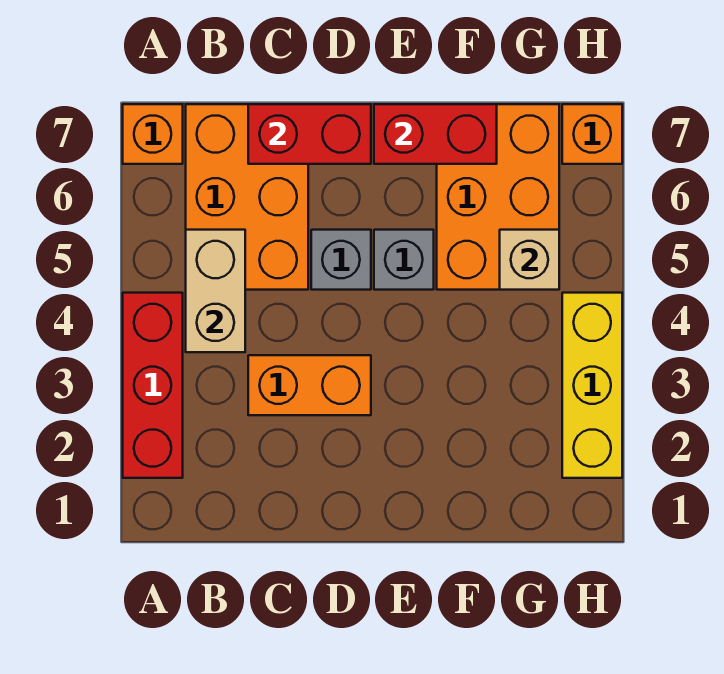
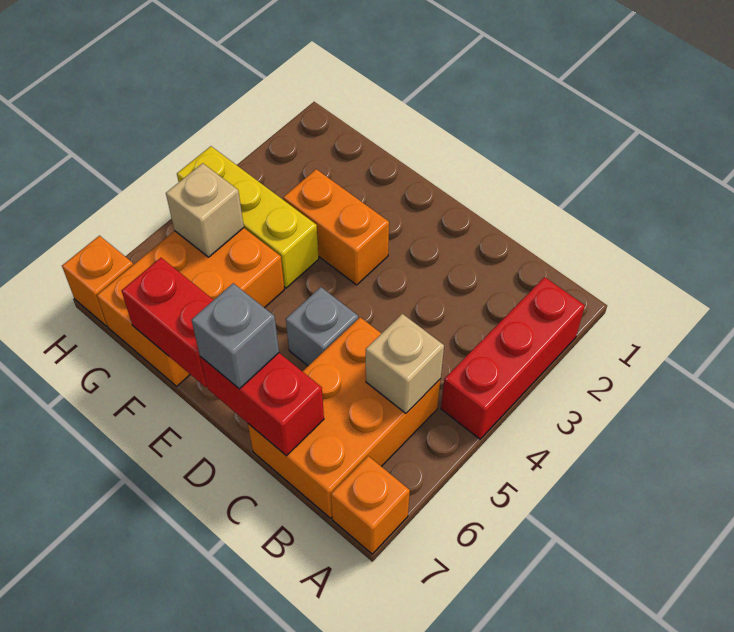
tan 1x2 brick [186,230,245,352] -> tan 1x1 brick [366,314,444,413]
orange 1x2 brick [248,355,371,415] -> orange 1x2 brick moved to [283,169,389,285]
grey 1x1 brick [374,230,434,290] -> grey 1x1 brick moved to [192,283,279,389]
yellow 1x3 brick [562,293,622,478] -> yellow 1x3 brick turned to [177,146,319,288]

